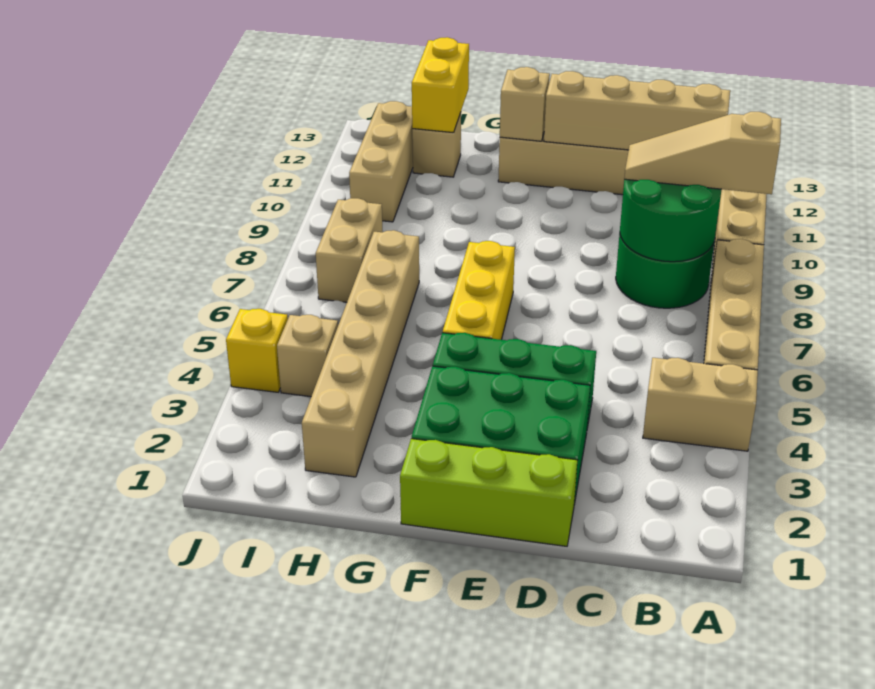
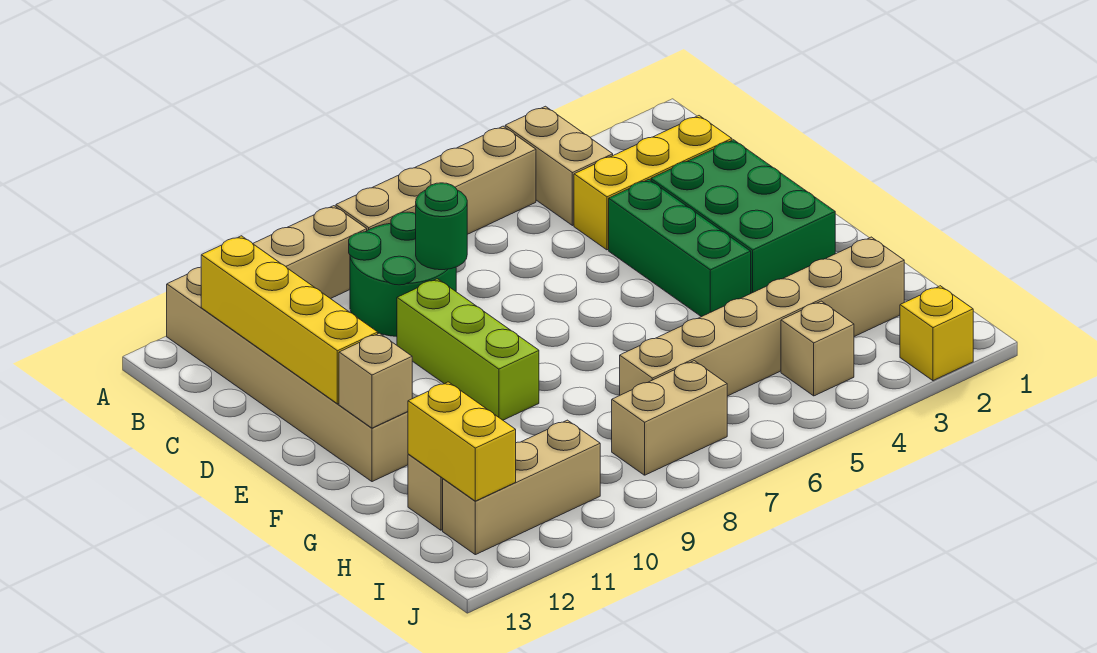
tan 1x3 slope [624,112,781,194] -> none
green 2x2 round brick [620,179,722,262] -> green 1x1 round brick [416,183,467,270]
tan 1x4 brick [544,71,730,150] -> yellow 1x4 brick [201,236,378,404]
lime 1x3 brick [400,439,577,546] -> lime 1x3 brick moved to [397,279,539,420]
yellow 1x3 brick [443,241,515,340] -> yellow 1x3 brick moved to [574,116,732,250]
yellow 1x2 brick [412,37,469,133] -> yellow 1x2 brick turned to [408,382,516,501]
yellow 1x1 brick [226,309,288,392] -> yellow 1x1 brick moved to [900,286,973,381]

